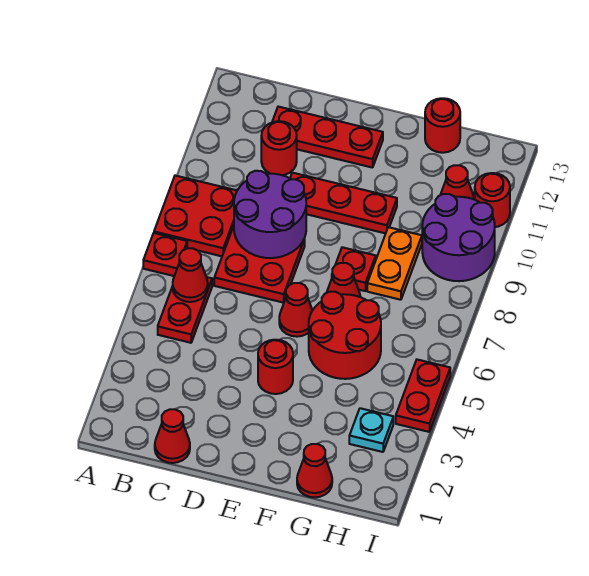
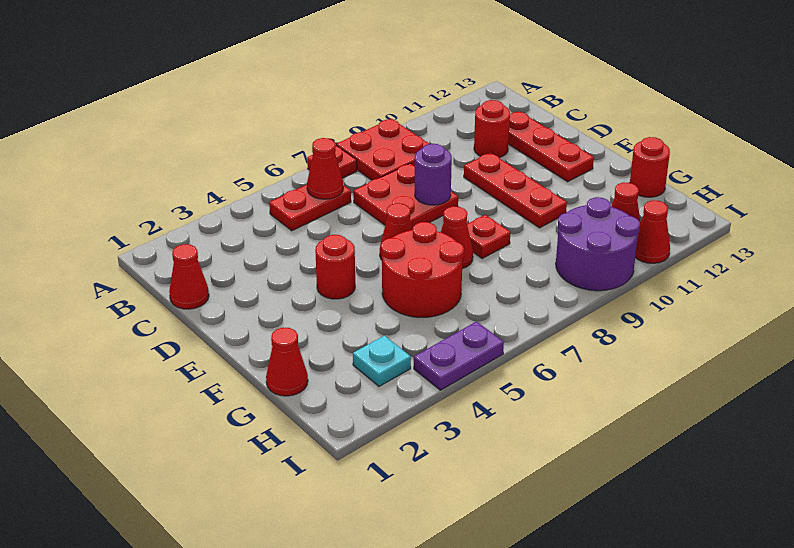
purple 2x2 round brick [234,171,306,258] -> purple 1x1 round brick [415,144,452,205]
orange 1x2 plate [367,227,422,300] -> none
red 1x2 plate [396,360,450,432] -> purple 1x2 plate [414,321,504,390]
red 1x1 round brick [475,173,510,227] -> red 1x1 cone [635,200,670,263]

